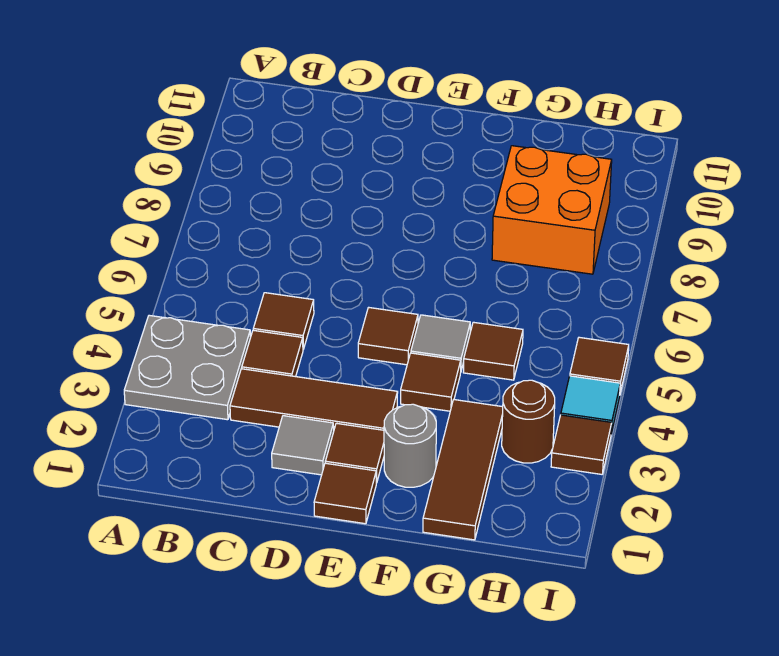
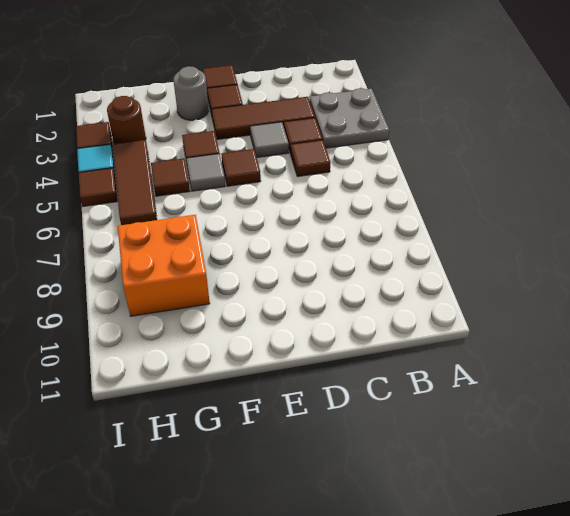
grey 1x1 tile [272,416,334,475] -> grey 1x1 tile moved to [250,122,289,157]
brown 1x3 tile [423,400,503,540] -> brown 1x3 tile moved to [113,140,157,225]

